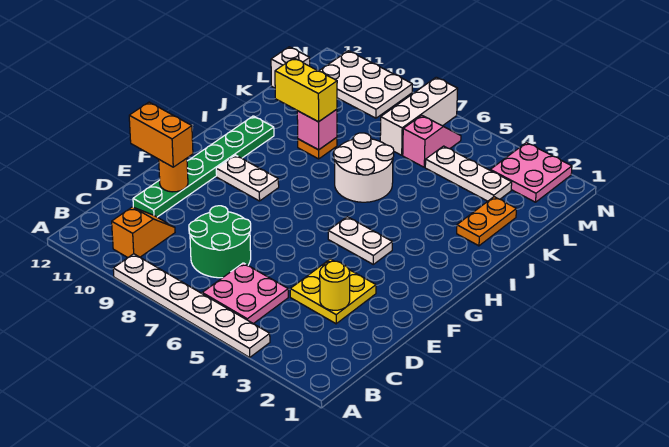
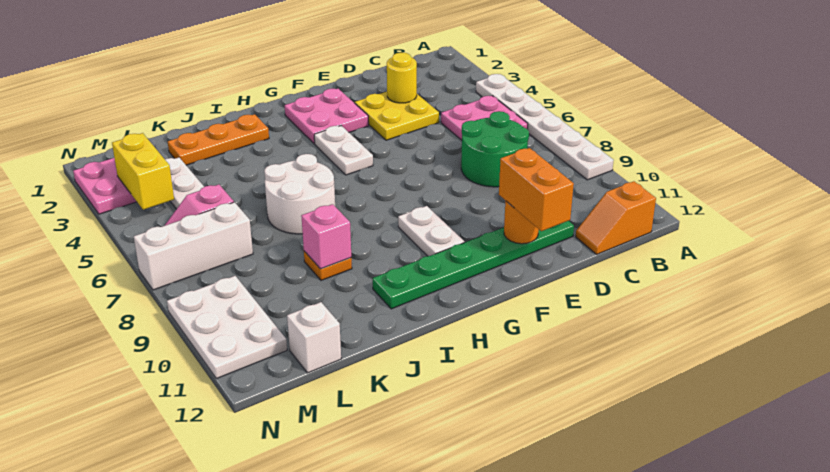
orange 1x2 slope [112,207,175,258] -> orange 1x2 slope moved to [576,181,656,254]
none -> pink 2x2 plate [285,88,369,144]
orange 1x2 plate [457,197,516,246] -> orange 1x3 plate [168,114,269,165]
yellow 1x2 brick [275,58,337,122] -> yellow 1x2 brick moved to [112,133,174,210]

